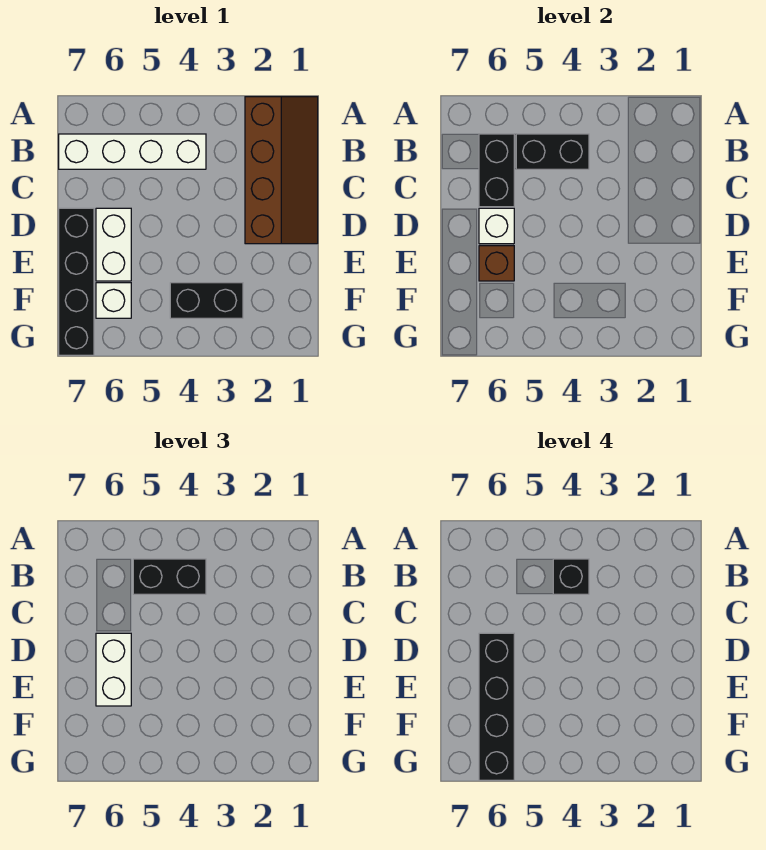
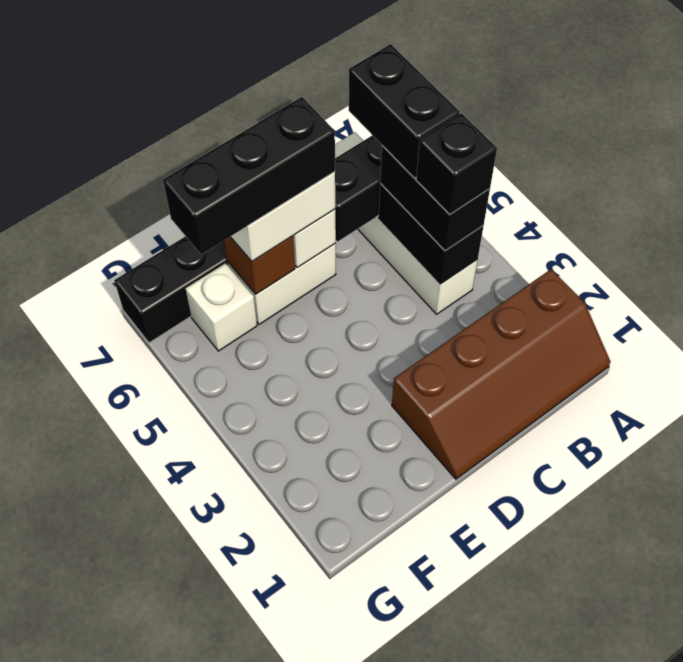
black 1x4 brick [479,633,514,780] -> black 1x3 brick [163,97,335,254]
black 1x2 brick [170,283,243,318] -> black 1x2 brick moved to [349,44,460,178]

